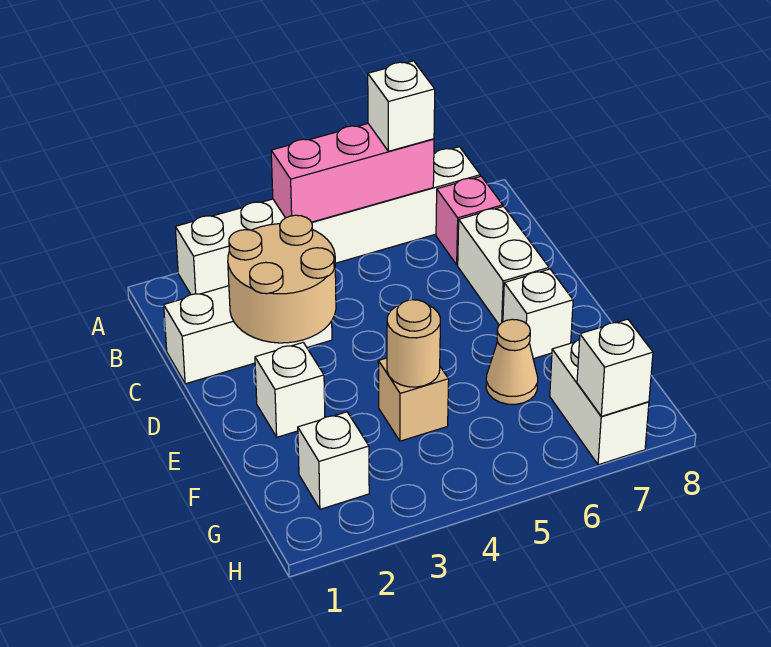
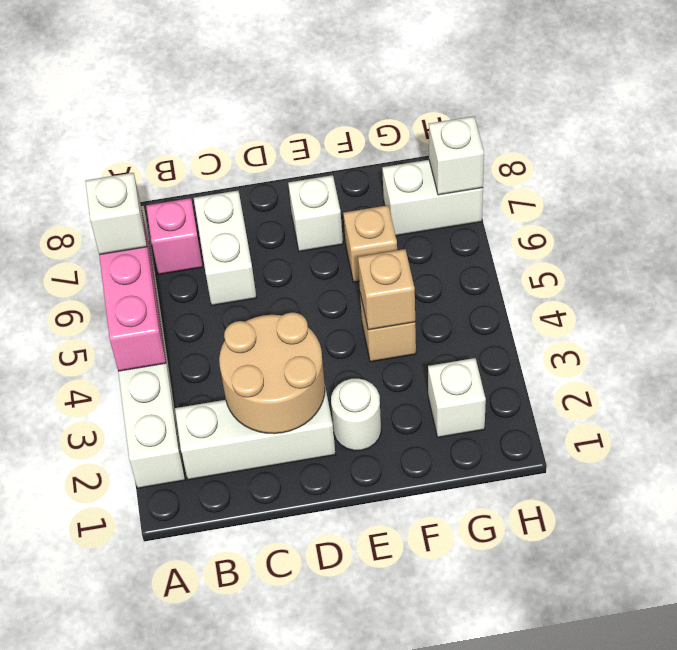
white 1x3 brick [164,286,332,384] -> white 1x3 brick turned to [175,387,335,480]
white 1x2 brick [458,206,549,325] -> white 1x2 brick turned to [194,191,256,305]
white 1x1 brick [255,343,325,437] -> white 1x1 round brick [331,379,381,451]
tan 1x1 round brick [387,300,440,387] -> tan 1x1 brick [358,249,415,330]
tan 1x1 cone [486,319,538,404] -> tan 1x1 brick [343,205,397,282]

